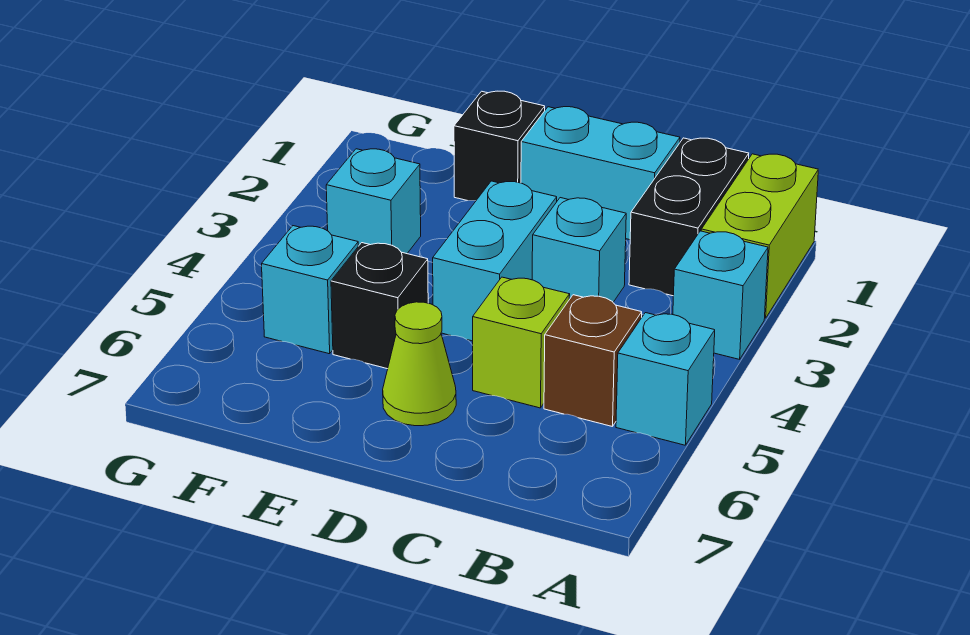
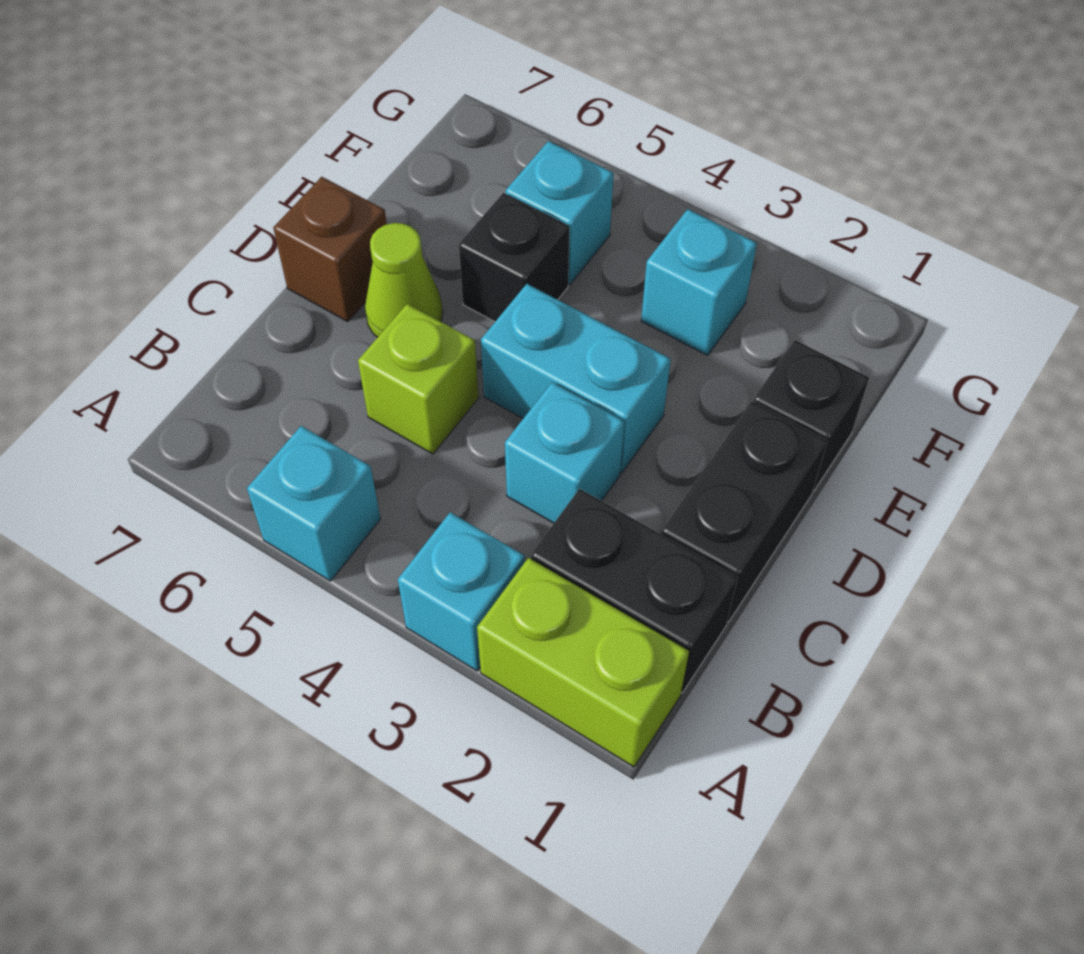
brown 1x1 brick [544,295,642,427] -> brown 1x1 brick moved to [273,177,387,322]
cyan 1x2 brick [521,107,680,240] -> black 1x2 brick [661,401,828,622]

